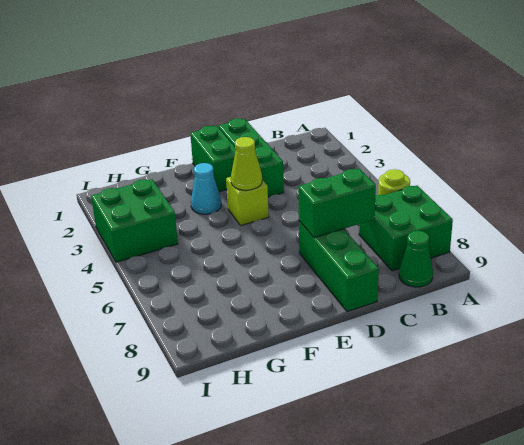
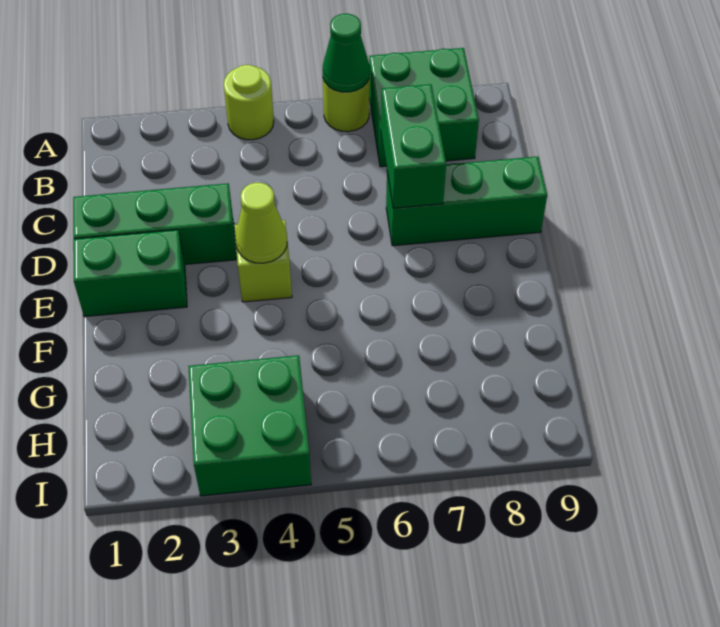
none -> lime 1x1 round brick [224,65,274,140]
green 1x1 cone [399,231,433,287] -> green 1x1 cone moved to [323,14,370,92]
cyan 1x1 cone [191,163,221,214] -> none

